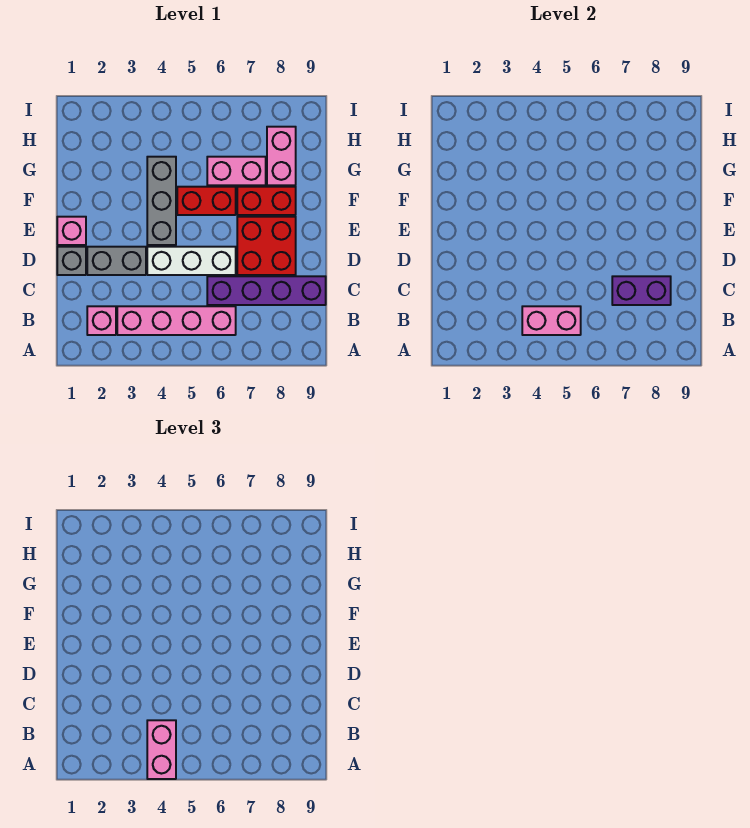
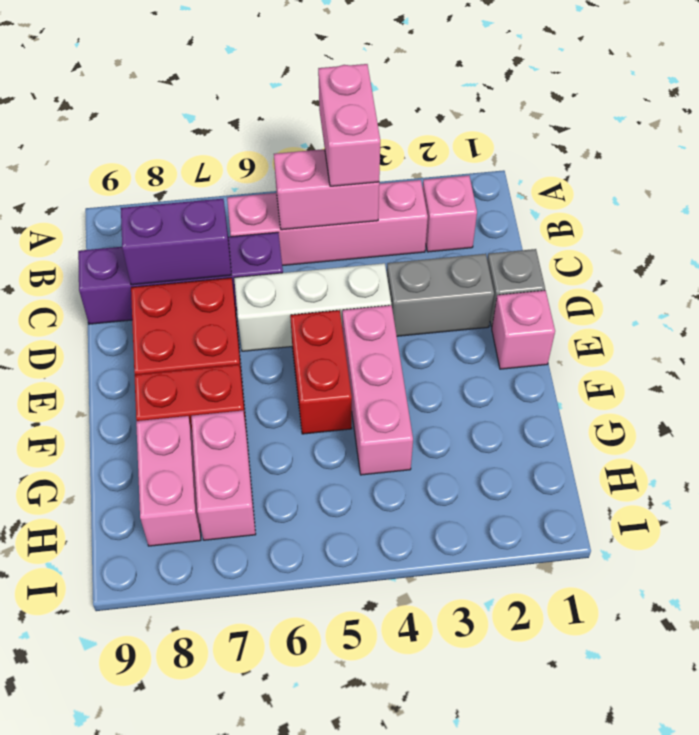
grey 1x3 brick [147,157,176,245] -> pink 1x3 brick [342,305,413,475]
red 1x2 brick [177,187,236,215] -> red 1x2 brick turned to [290,310,352,434]
pink 1x2 brick [207,157,266,185] -> pink 1x2 brick turned to [191,410,256,540]

